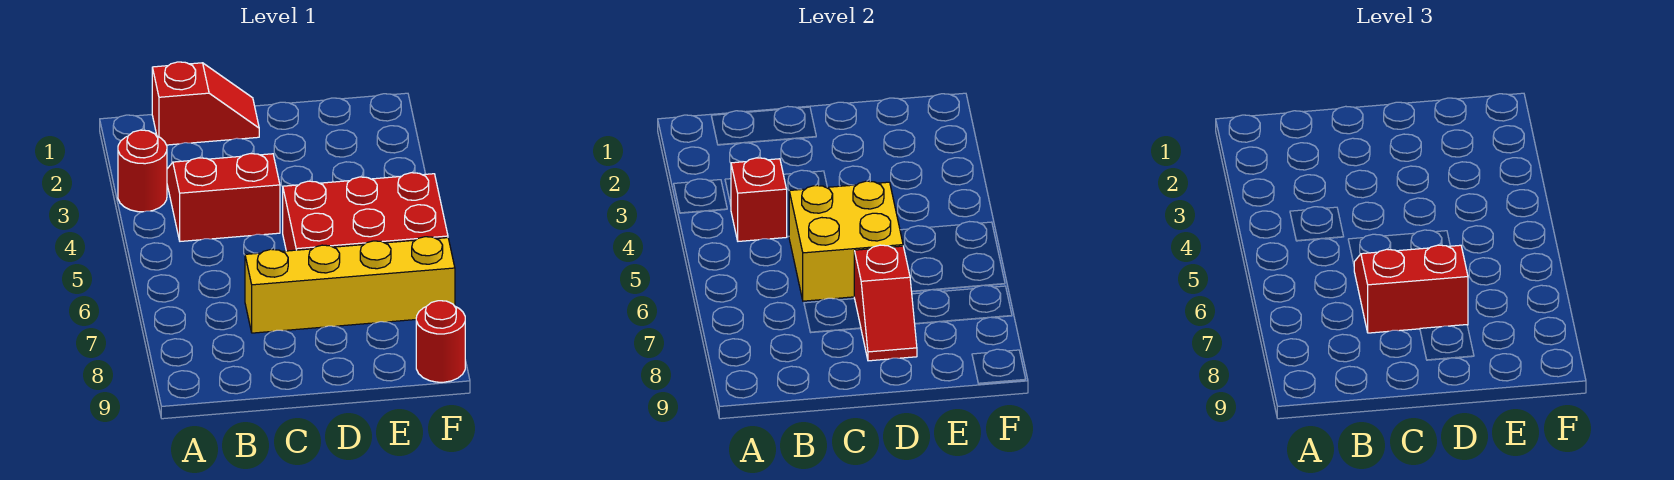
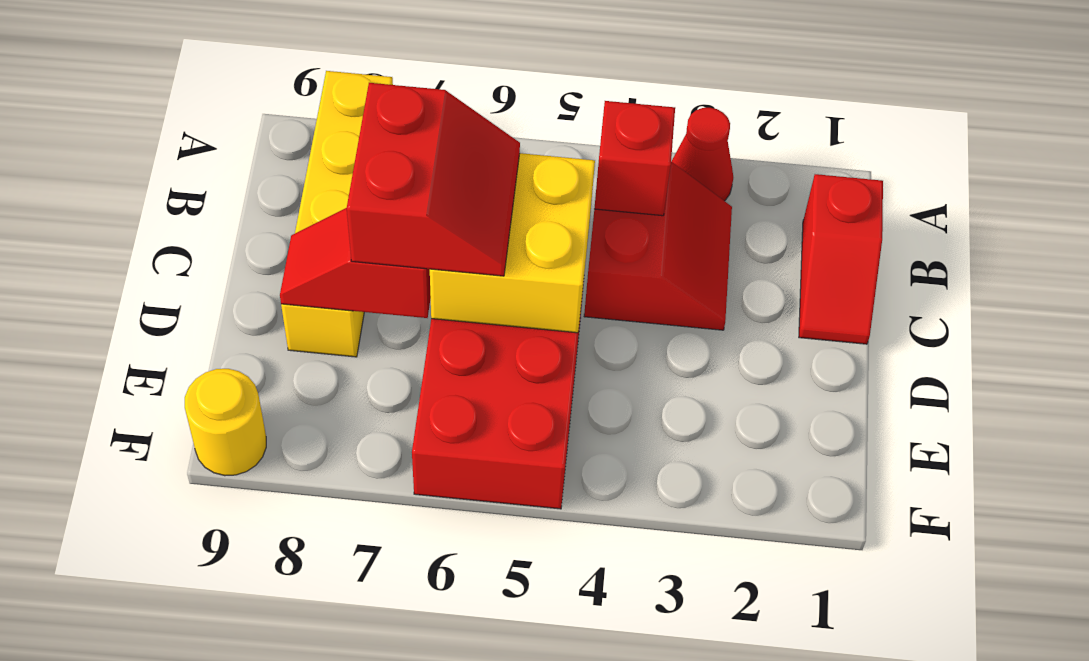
red 1x1 round brick [118,130,167,212] -> red 1x1 cone [671,108,733,201]
yellow 1x4 brick [245,237,455,333] -> yellow 1x4 brick moved to [281,71,393,357]
red 1x1 round brick [416,301,465,382] -> yellow 1x1 round brick [185,369,266,476]

